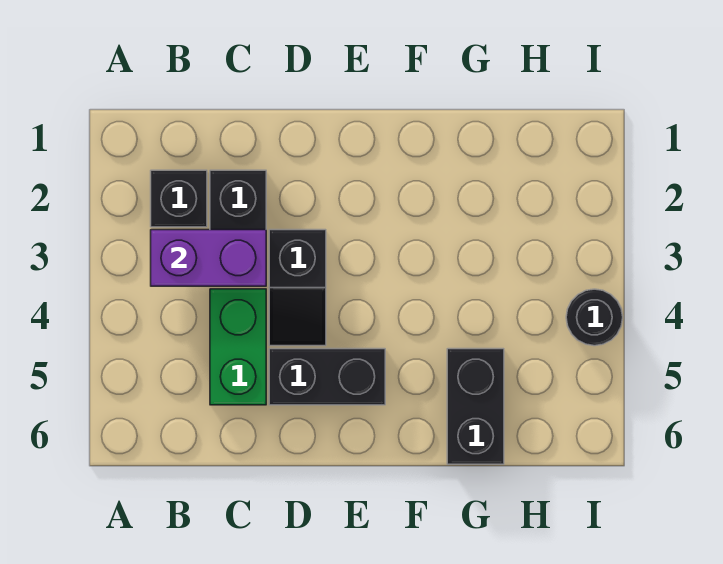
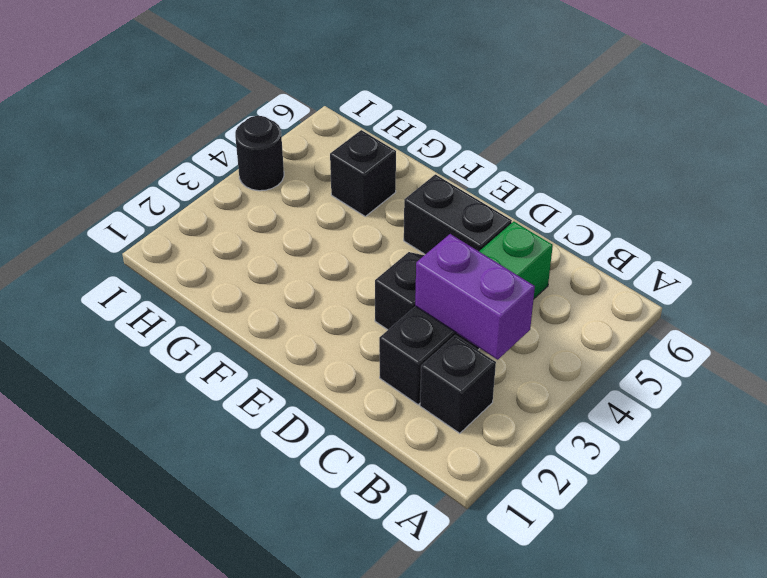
black 1x2 brick [447,349,504,464] -> black 1x1 brick [330,130,396,216]

